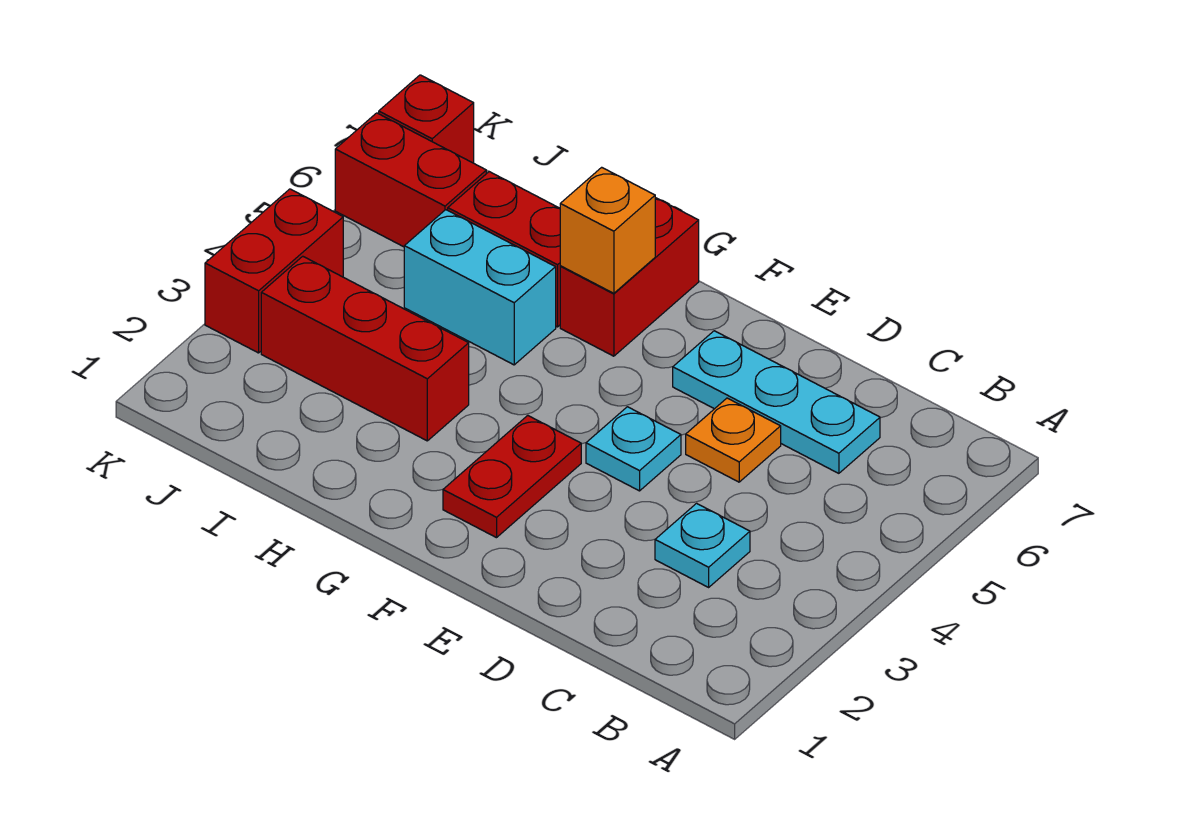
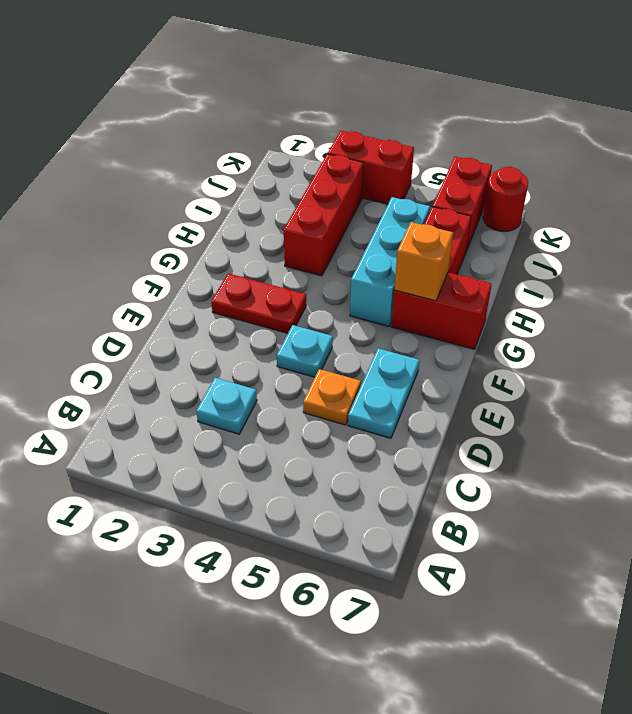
cyan 1x3 plate [673,331,880,473] -> cyan 1x2 plate [348,348,419,438]
cyan 1x2 brick [404,210,556,365] -> cyan 1x3 brick [350,197,430,326]
red 1x1 brick [379,75,474,163] -> red 1x1 round brick [483,167,528,231]

